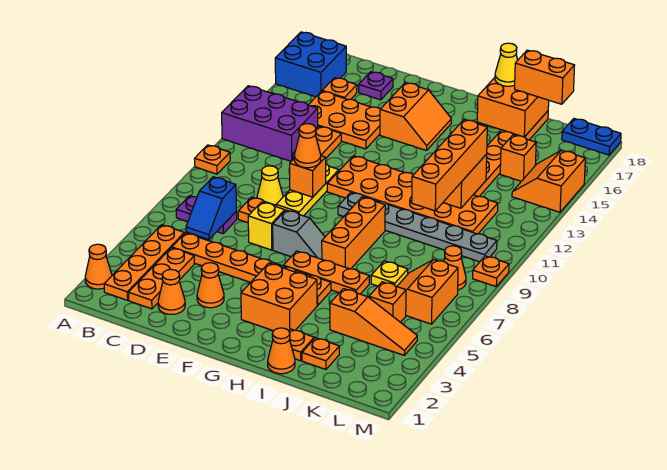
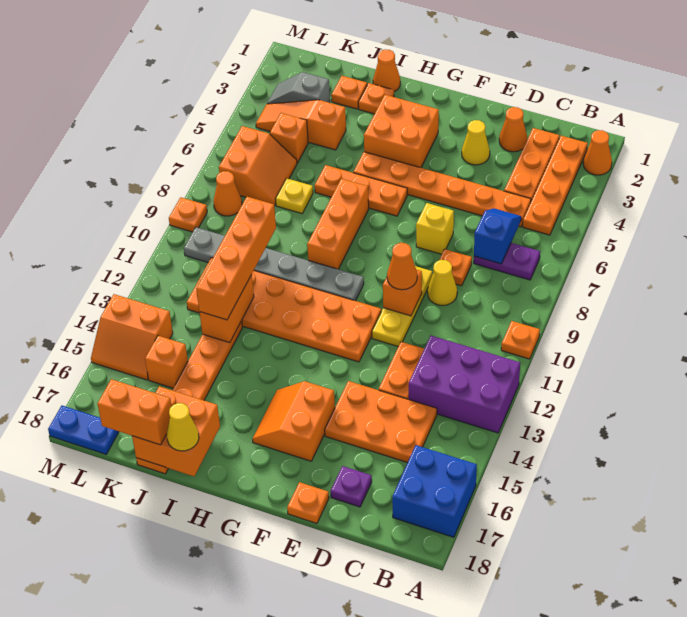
orange 1x1 plate [322,78,357,100] -> orange 1x1 plate moved to [287,482,329,523]
orange 1x1 cone [197,263,224,308] -> yellow 1x1 cone [462,120,490,165]
grey 1x2 slope [273,210,325,259] -> grey 1x2 slope moved to [267,72,330,104]
orange 2x2 slope [512,150,585,212] -> orange 2x2 slope turned to [91,294,173,380]

